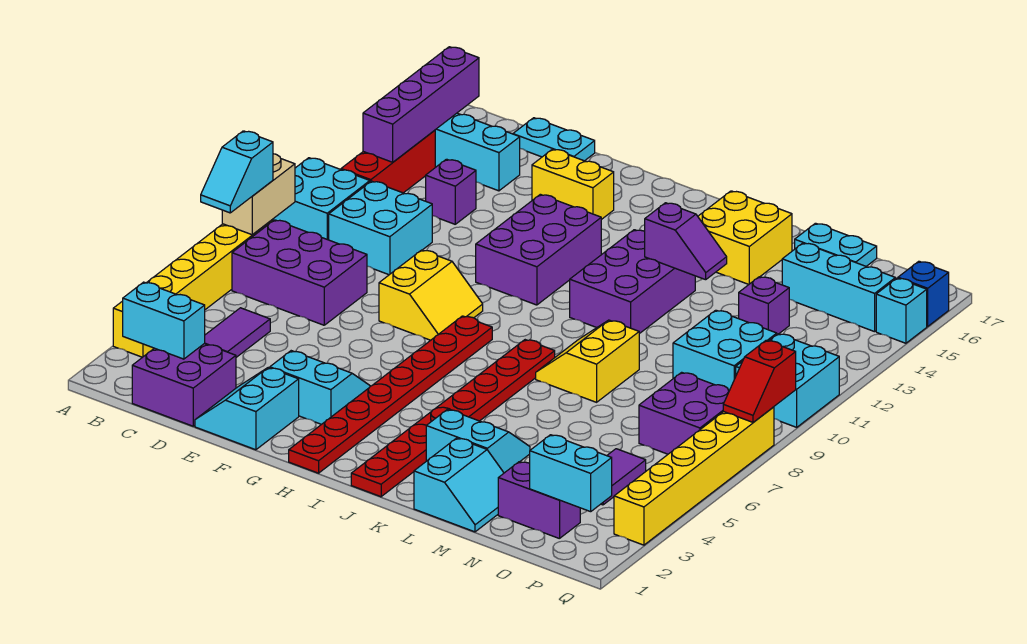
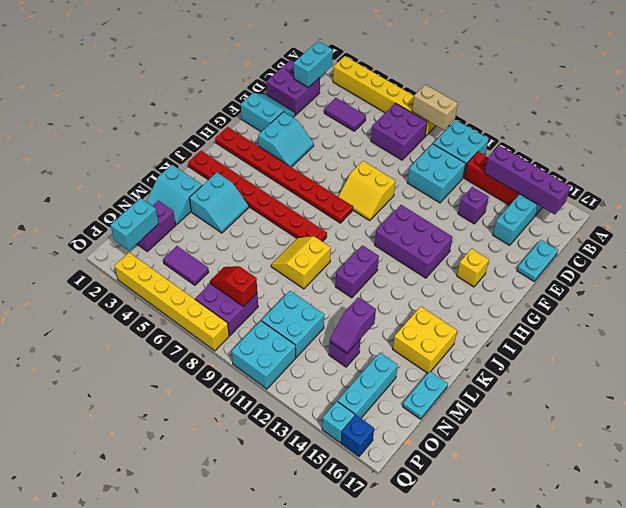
cyan 1x2 slope [201,131,273,213] -> none
purple 2x3 brick [232,220,367,325] -> purple 2x2 brick [371,103,427,160]
yellow 1x2 brick [532,149,614,220] -> yellow 1x1 brick [457,249,489,287]
purple 2x3 brick [570,230,695,334] -> purple 1x2 brick [335,245,379,298]
yellow 2x2 slope [536,320,639,402] -> yellow 2x2 slope turned to [271,236,331,289]
purple 1x2 slope [645,203,727,280] -> purple 1x2 slope moved to [330,297,376,353]
red 1x2 slope [723,341,796,422] -> red 1x2 slope moved to [210,266,257,307]

